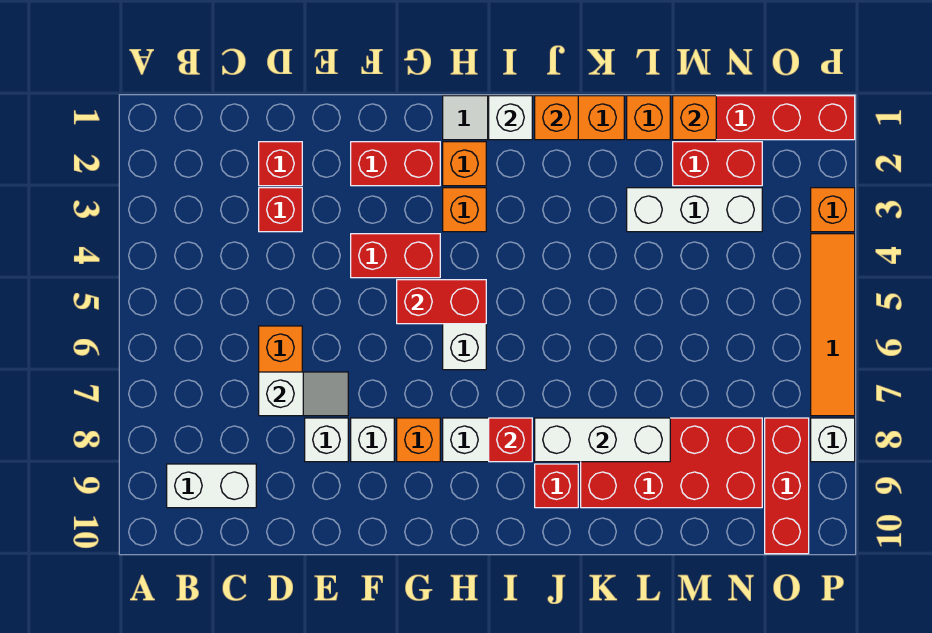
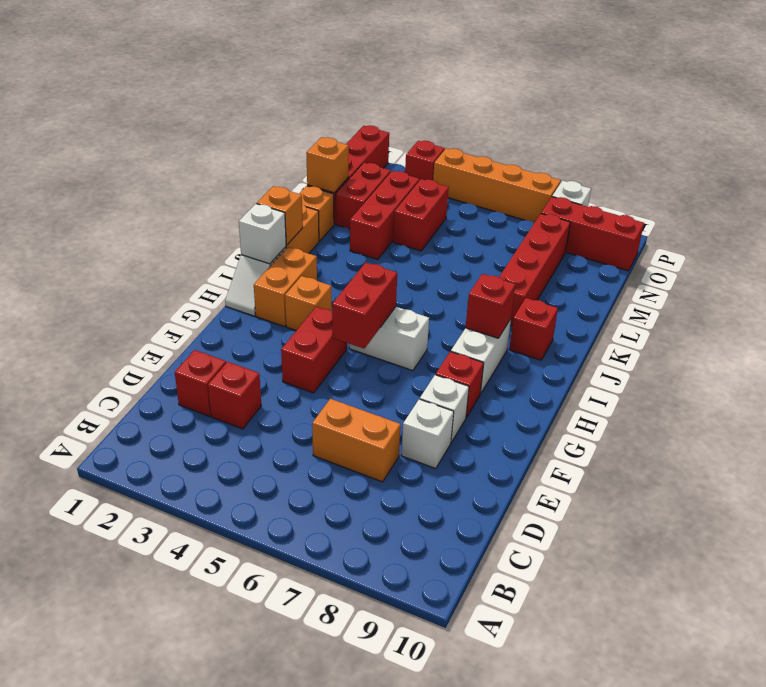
white 1x2 brick [167,464,256,508] -> none
white 1x2 slope [259,372,348,416] -> none
red 1x2 brick [351,142,440,186] -> red 1x2 brick moved to [393,179,449,251]
orange 1x1 brick [397,418,440,462] -> red 1x1 brick [436,351,484,417]
orange 1x1 brick [443,142,486,186] -> orange 1x2 brick [254,247,317,326]
white 1x3 brick [535,418,670,462] -> none
red 2x4 brick [581,418,762,508] -> red 1x4 brick [499,214,570,326]
white 1x3 brick [627,188,762,232] -> red 1x3 brick [350,171,419,260]
orange 1x1 brick [811,188,855,232] -> red 1x1 brick [405,141,445,180]
orange 1x4 tile [811,234,855,416] -> orange 1x4 brick [433,148,561,223]

